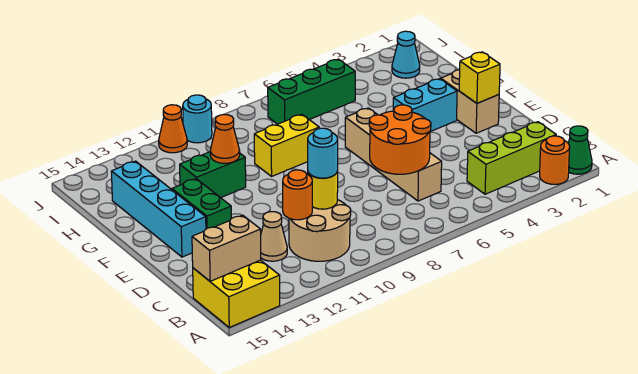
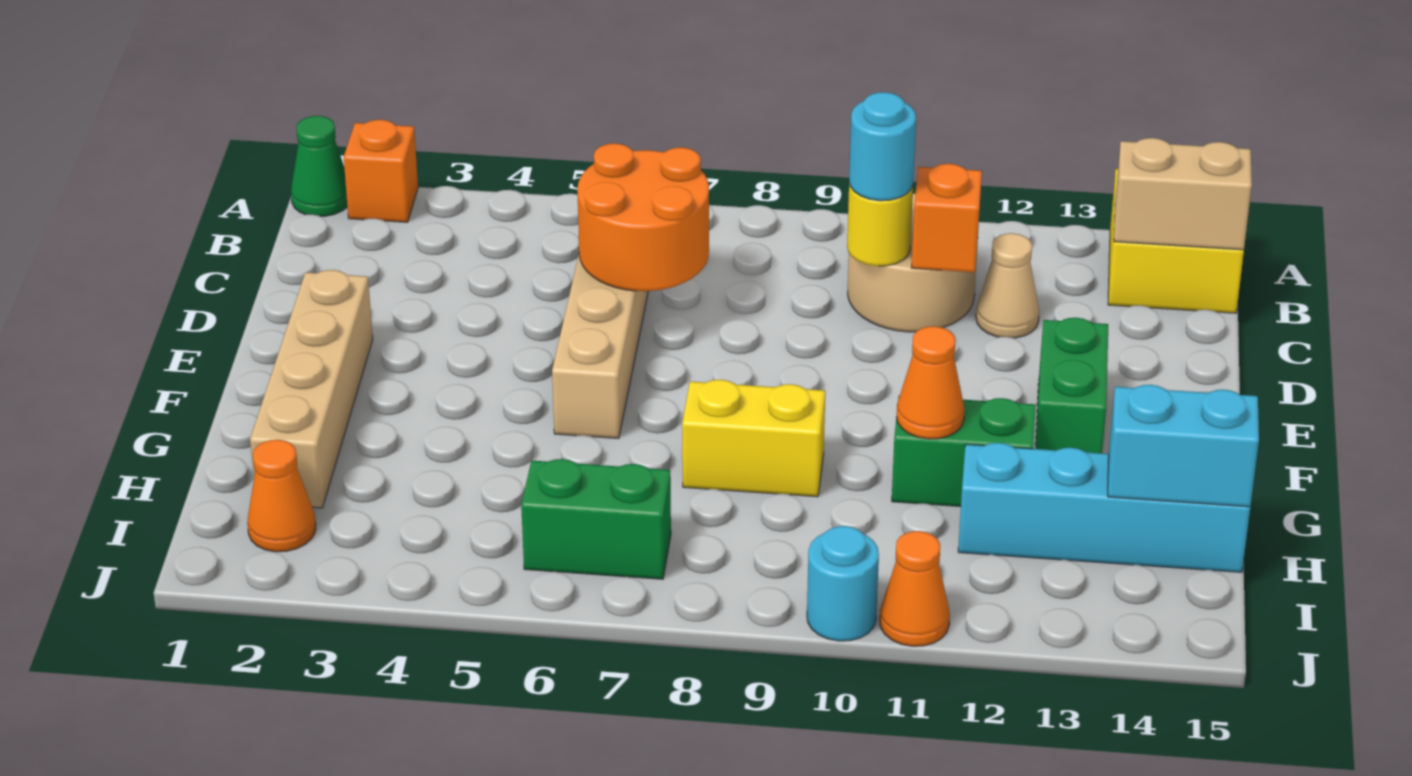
orange 1x1 round brick [540,136,570,184] -> orange 1x1 brick [344,120,418,222]
lime 1x3 brick [467,122,556,194] -> none
orange 1x1 round brick [283,170,312,220] -> orange 1x1 brick [912,164,982,272]
tan 1x2 brick [441,70,499,133] -> tan 1x4 brick [250,270,373,508]
yellow 1x1 brick [459,52,500,103] -> none
cyan 1x4 brick [111,161,206,257] -> cyan 1x4 brick turned to [958,443,1250,572]
cyan 1x2 brick [393,79,457,132] -> cyan 1x2 brick moved to [1108,385,1259,507]
cyan 1x1 cone [392,31,420,78] -> orange 1x1 cone [247,440,316,552]
green 1x3 brick [268,59,355,124] -> green 1x2 brick [521,459,671,579]

